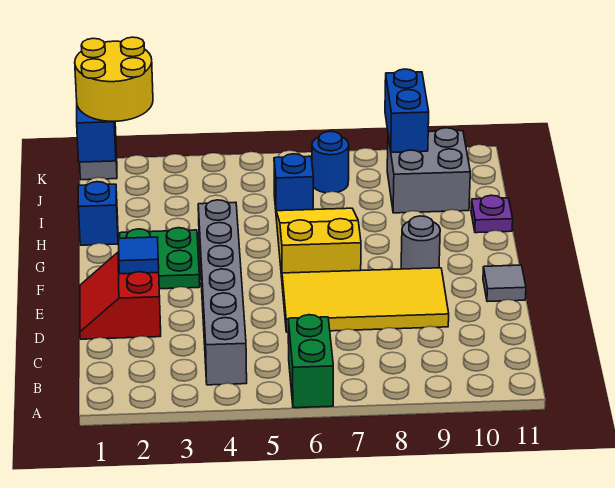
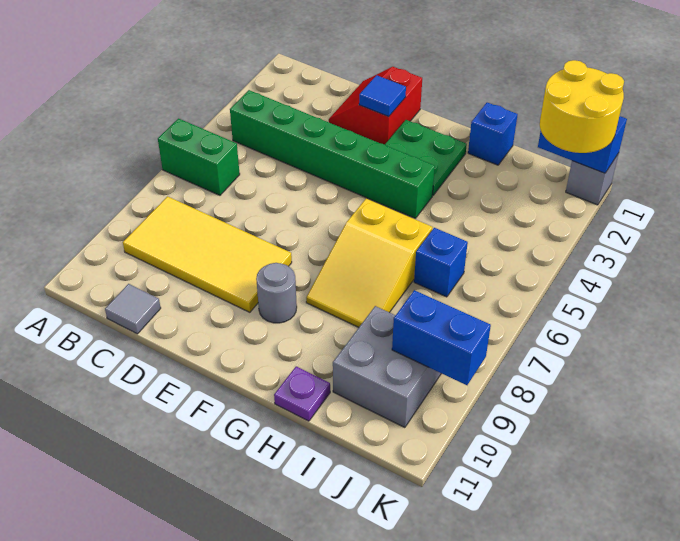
grey 1x6 brick [198,200,247,385] -> green 1x6 brick [230,90,435,218]
red 2x2 slope [80,252,161,339] -> red 2x2 slope turned to [329,67,422,145]
yellow 2x4 tile [282,268,449,332] -> yellow 2x4 tile turned to [123,196,292,312]
grey 1x1 tile [483,265,526,302] -> grey 1x1 tile moved to [105,284,161,334]
yellow 2x3 slope [276,208,361,277] -> yellow 2x3 slope turned to [306,199,432,327]
blue 1x1 round brick [312,131,349,193] -> none

